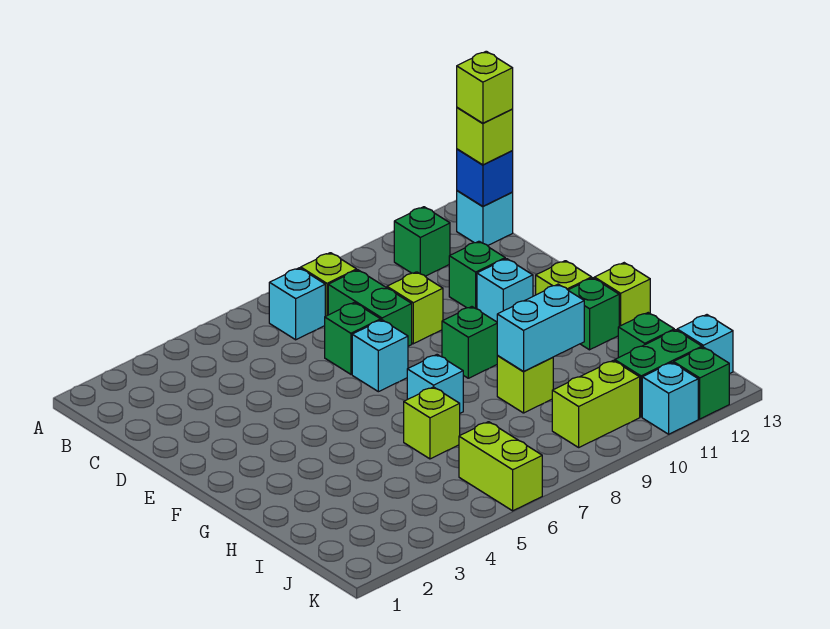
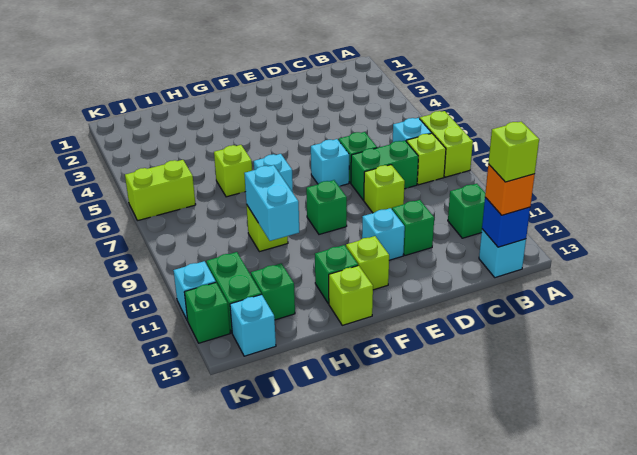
lime 1x1 brick [457,108,513,165] -> orange 1x1 brick [485,164,535,215]
lime 1x2 brick [552,360,640,447] -> lime 1x2 brick moved to [419,111,473,177]

